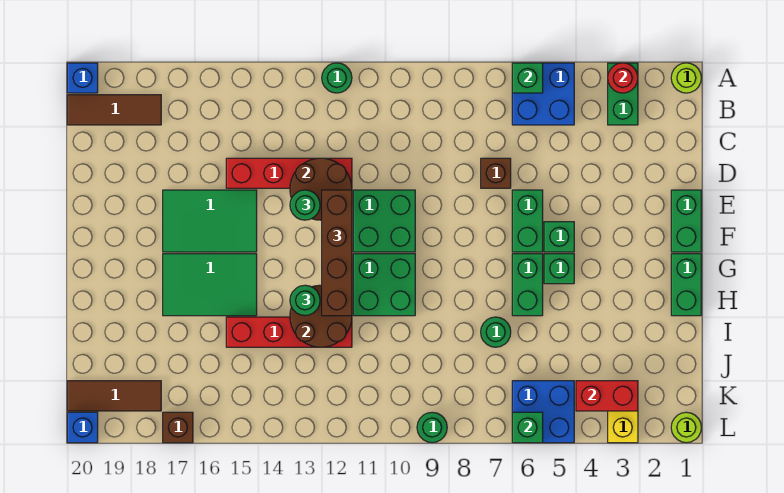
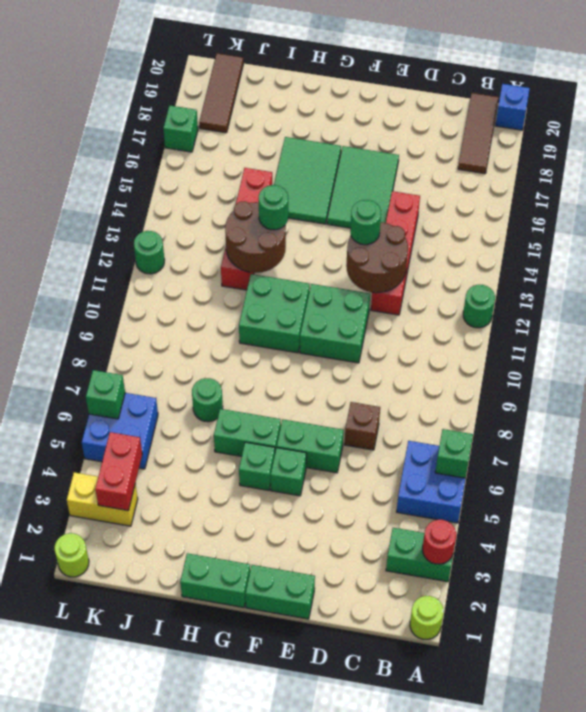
brown 1x4 brick [322,190,352,316] -> none
green 1x1 round brick [417,412,447,443] -> green 1x1 round brick moved to [134,231,164,274]
brown 1x1 brick [163,412,193,443] -> green 1x1 brick [163,106,198,152]
blue 1x1 brick [67,412,98,443] -> none

